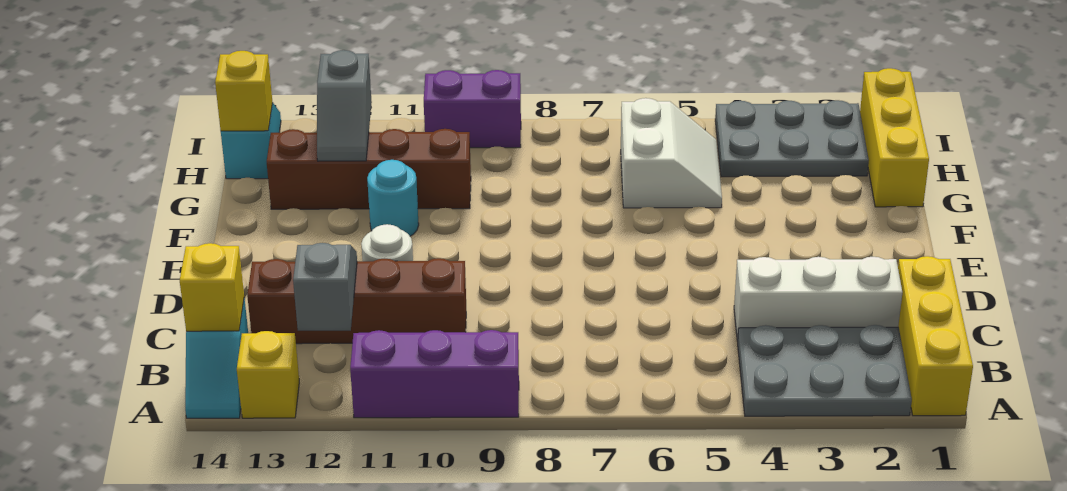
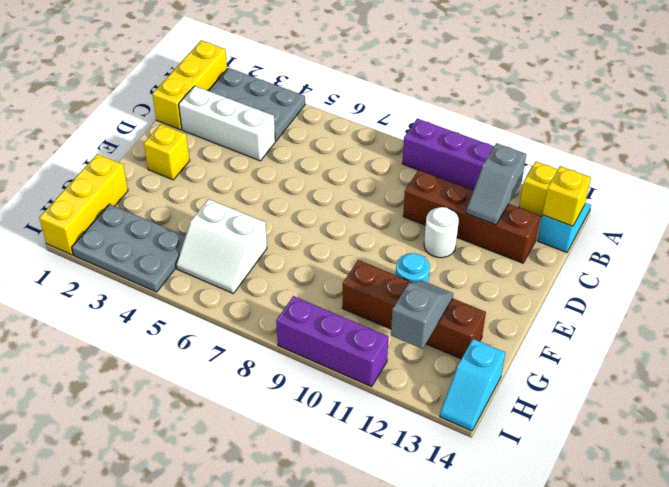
white 2x2 slope [621,98,722,208] -> white 2x2 slope turned to [176,199,267,294]
yellow 1x1 brick [215,51,273,131] -> yellow 1x1 brick moved to [144,124,190,180]
purple 1x2 brick [424,70,521,148] -> purple 1x3 brick [276,296,388,387]

